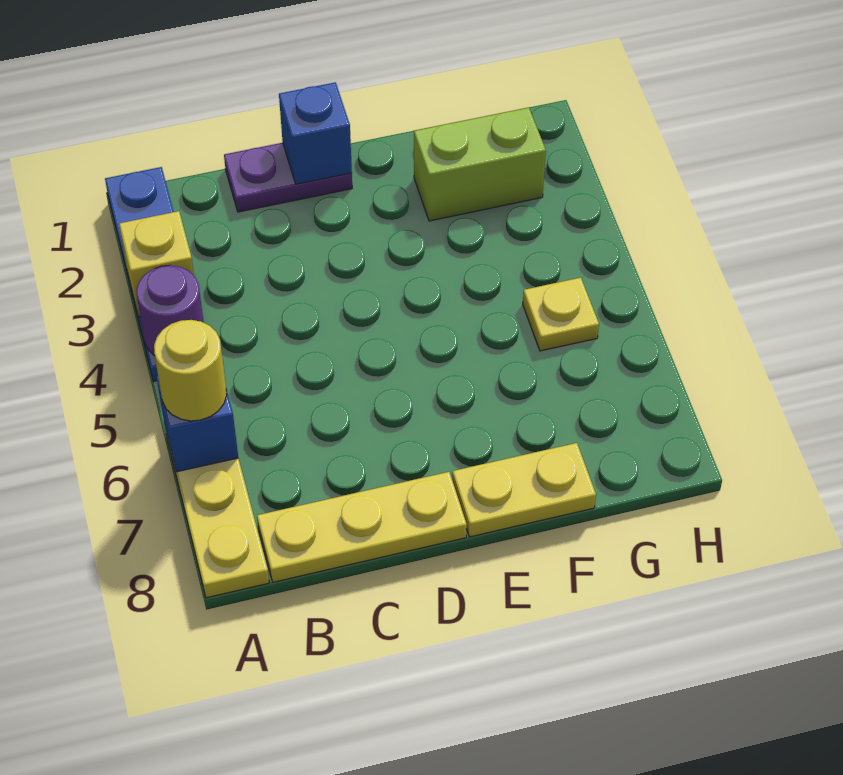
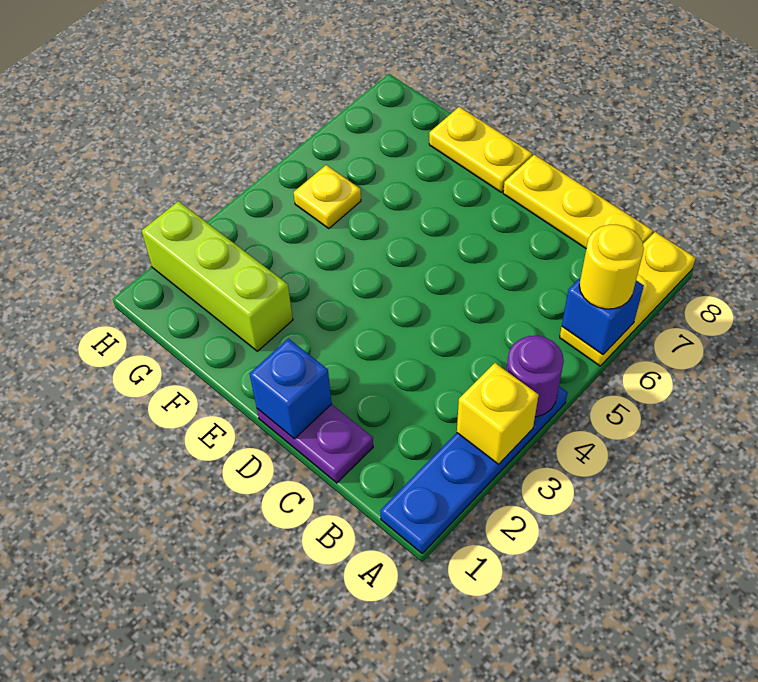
lime 1x2 brick [414,108,546,221] -> lime 1x3 brick [142,201,293,351]

